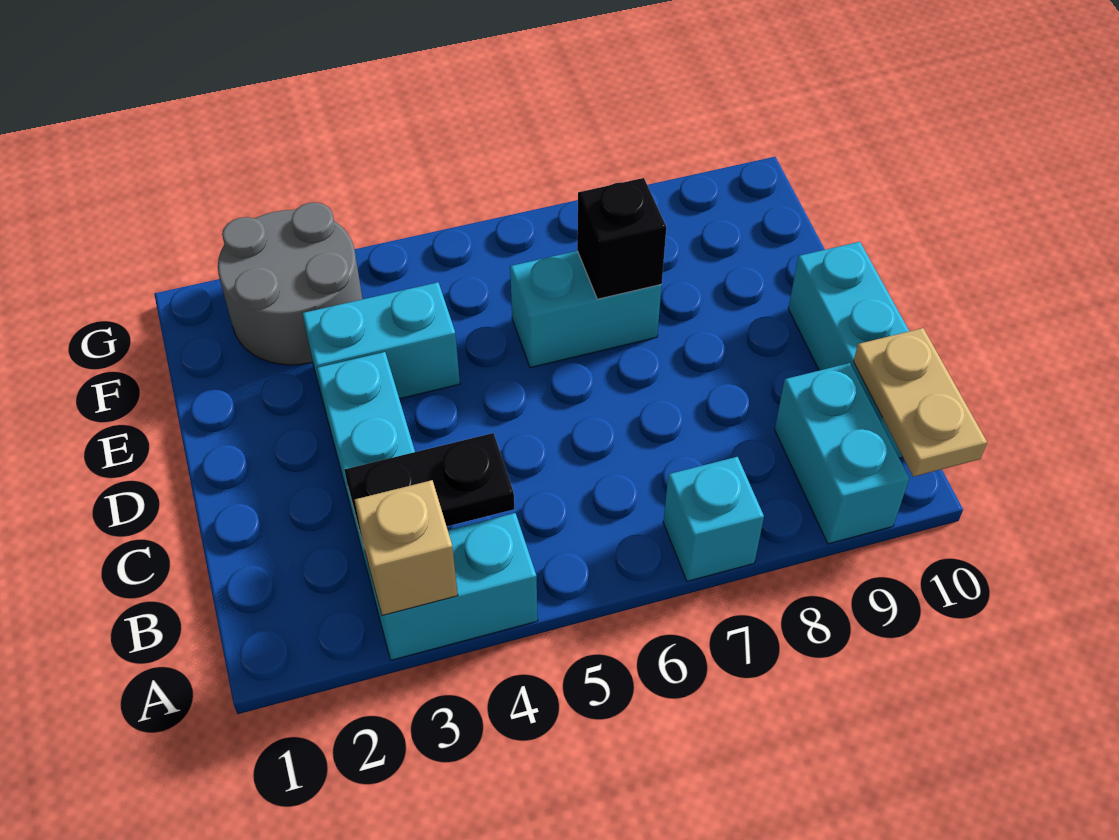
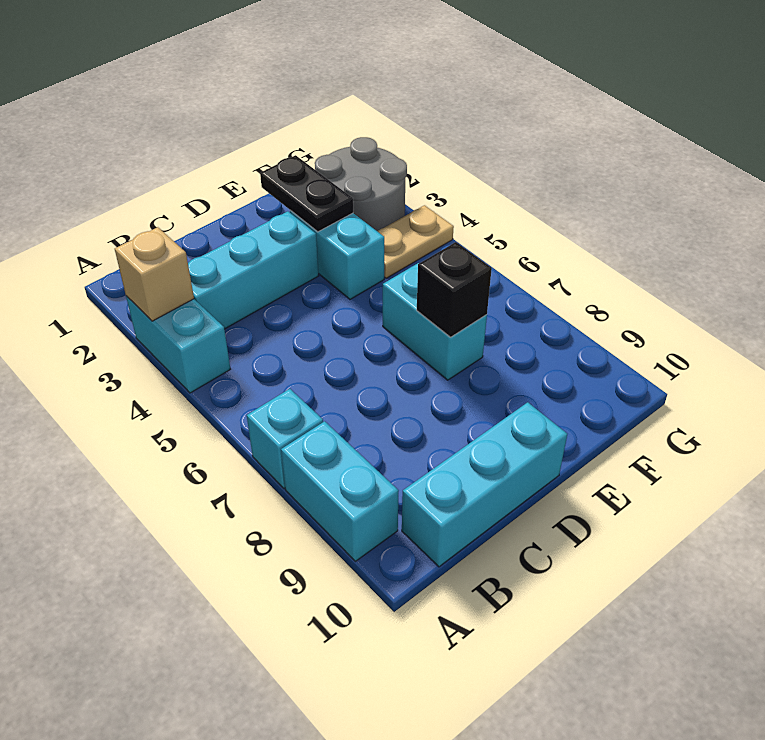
cyan 1x2 brick [775,363,909,544] -> cyan 1x2 brick turned to [281,421,399,561]
tan 1x2 plate [854,328,987,477] -> tan 1x2 plate moved to [377,205,454,278]
black 1x2 plate [345,433,514,542] -> black 1x2 plate moved to [260,155,353,232]

